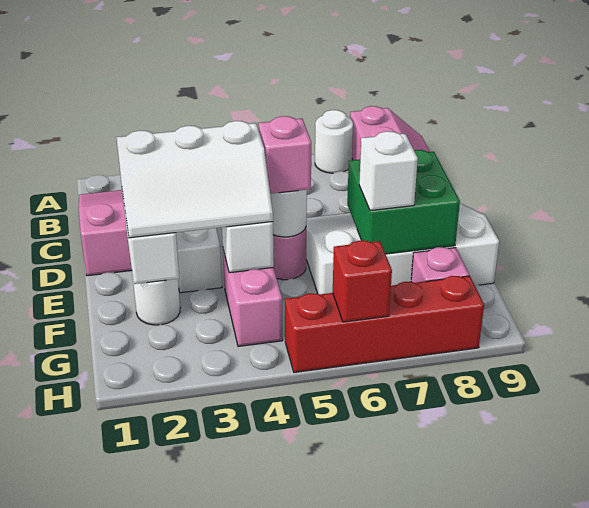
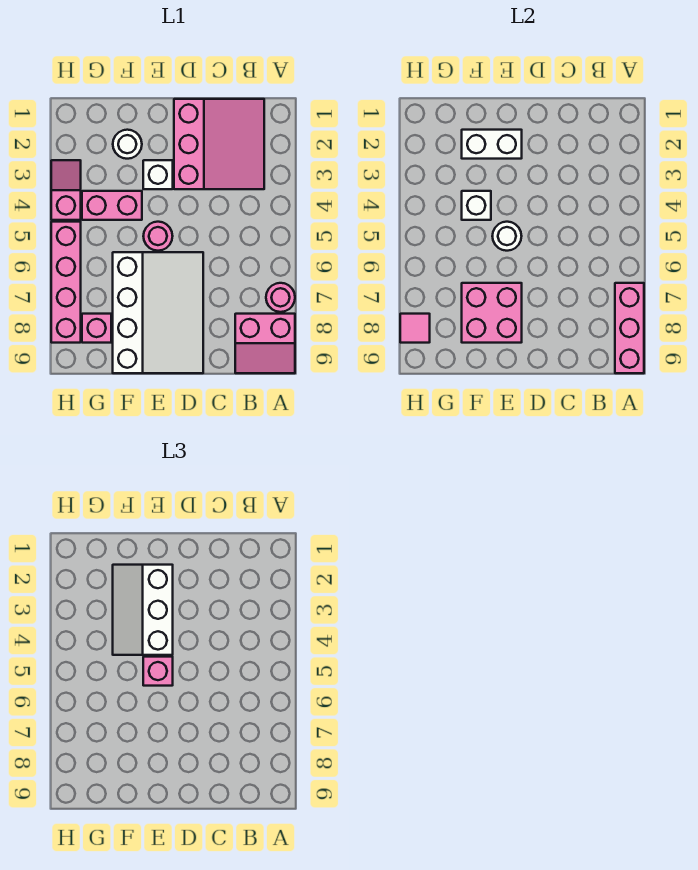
white 1x1 round brick [315,110,353,173] -> pink 1x1 round brick [266,283,295,312]
none -> pink 1x3 brick [615,283,644,373]
green 2x2 brick [347,150,460,254] -> pink 2x2 brick [462,283,522,343]
white 1x1 brick [359,131,418,211] -> none
none -> pink 1x2 slope [51,160,81,220]
red 1x4 brick [285,276,484,372] -> pink 1x4 brick [51,222,81,343]
red 1x1 brick [333,241,392,322] -> none
none -> pink 1x1 tile [400,314,430,343]

